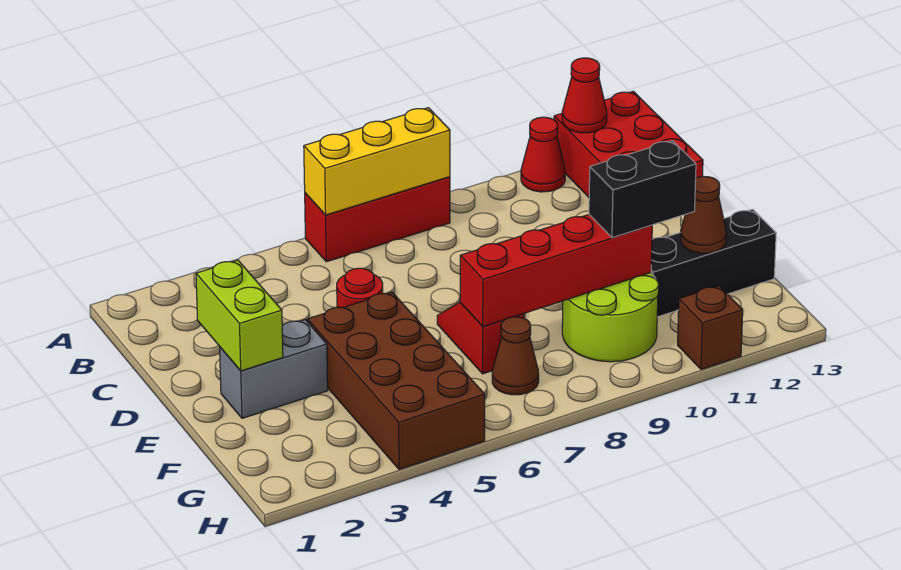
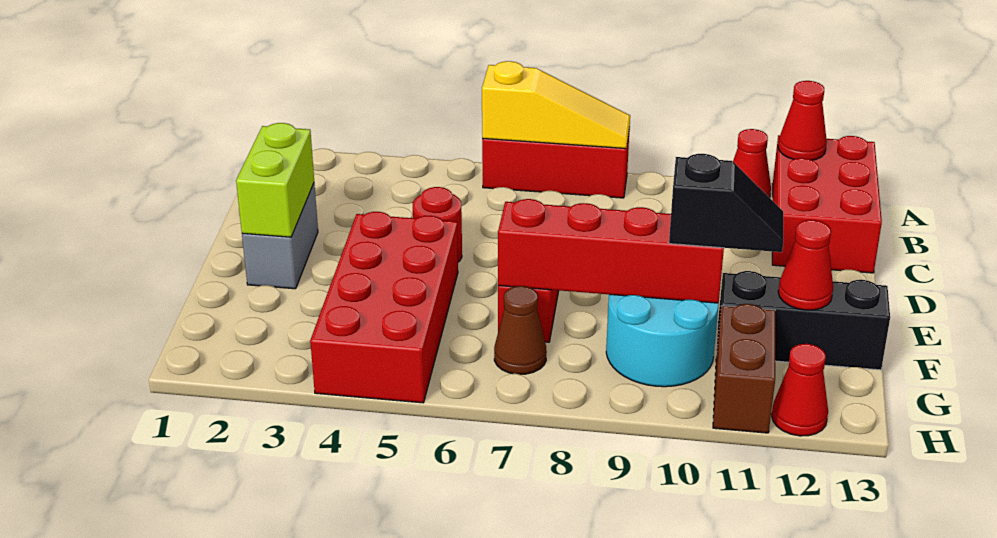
yellow 1x3 brick [304,108,450,215] -> yellow 1x3 slope [482,61,630,149]
grey 1x2 brick [220,320,328,418] -> grey 1x2 brick turned to [242,184,318,289]
brown 2x4 brick [307,292,485,469] -> red 2x4 brick [310,212,458,403]
lime 2x2 round brick [562,273,659,362] -> cyan 2x2 round brick [606,294,719,387]
black 1x2 brick [589,141,696,238] -> black 1x2 slope [669,154,783,252]
brown 1x1 cone [681,177,726,253] -> red 1x1 cone [778,220,833,310]
brown 1x1 brick [678,286,743,369] -> brown 1x2 brick [713,304,775,433]
none -> red 1x1 cone [772,344,828,436]

